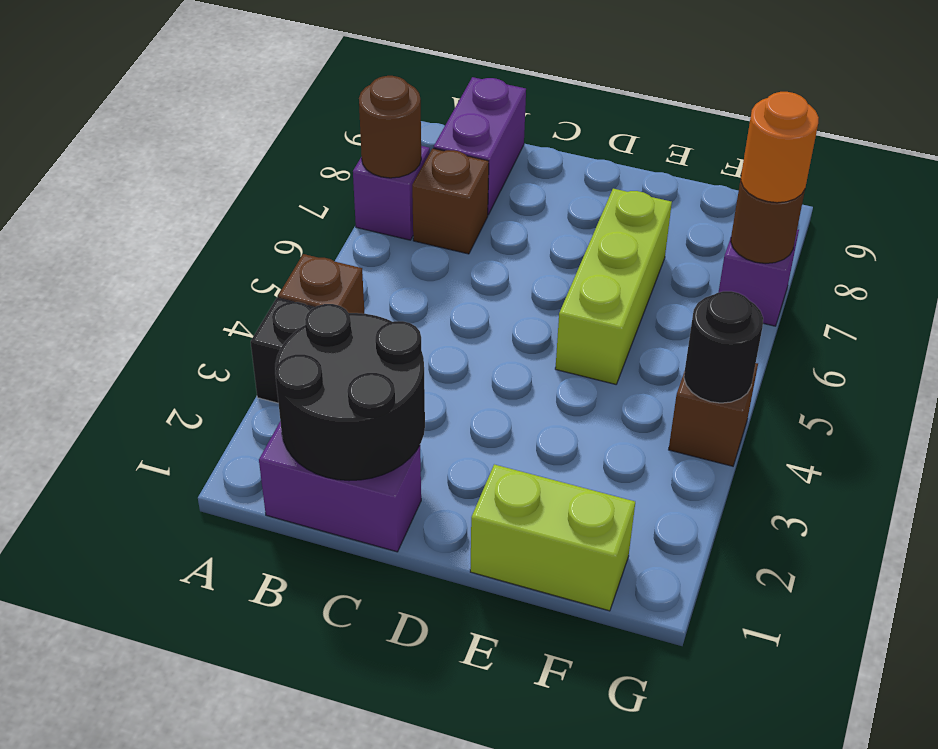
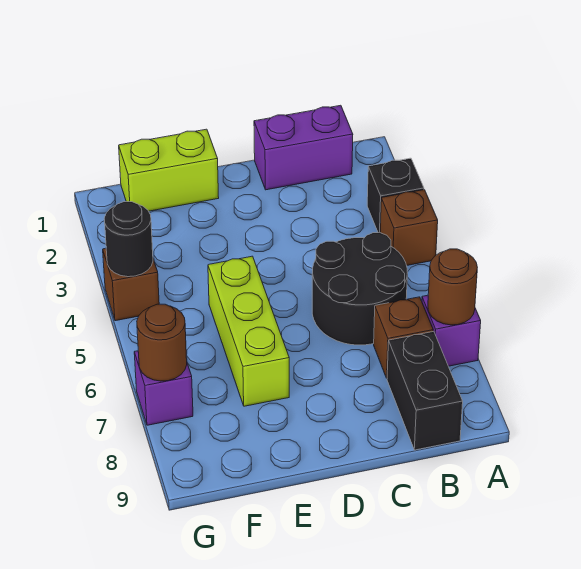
black 2x2 round brick [275,304,425,481] -> black 2x2 round brick moved to [312,233,408,345]
purple 1x2 brick [434,77,526,215] -> black 1x2 brick [387,331,463,450]
orange 1x1 round brick [741,92,819,203] -> none

